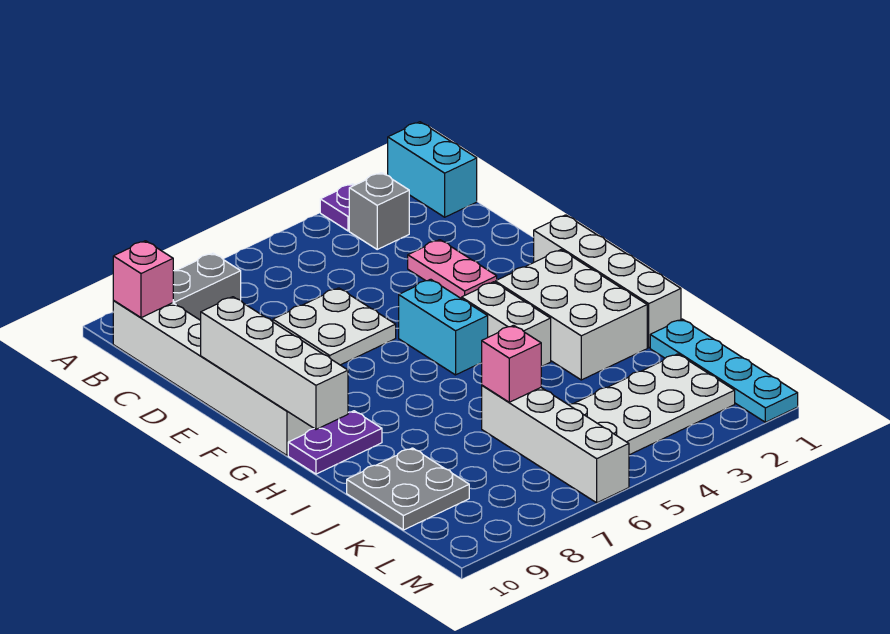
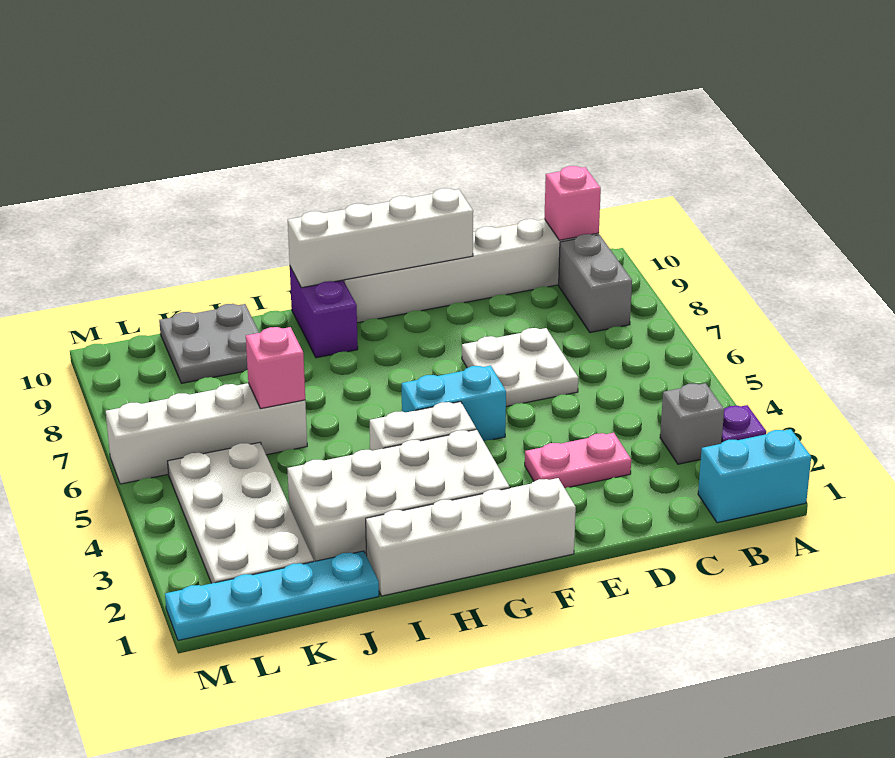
white 2x3 brick [495,250,647,380] -> white 2x4 brick [287,430,510,561]
purple 1x2 plate [288,411,382,474] -> purple 1x2 brick [290,267,358,358]

